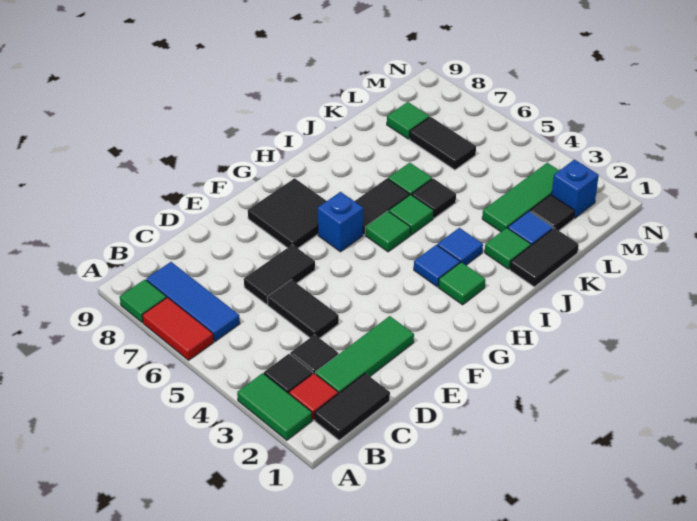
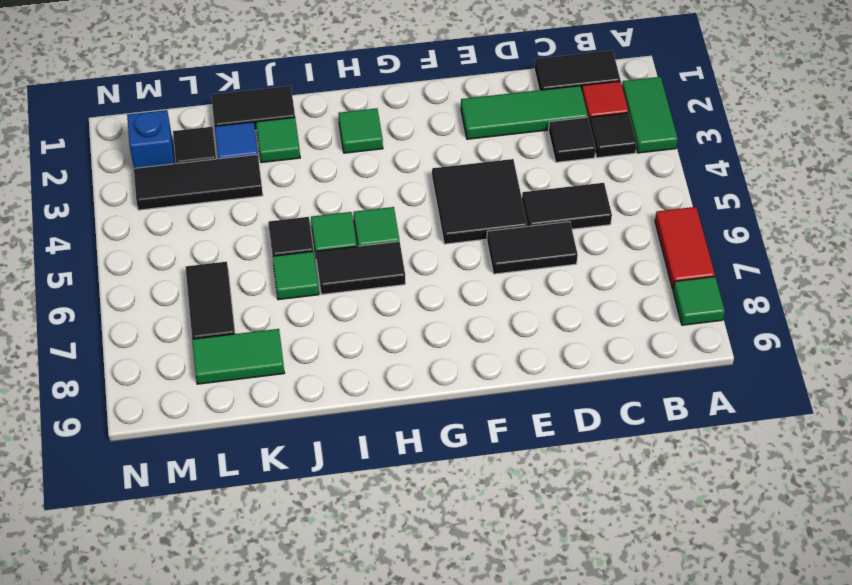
blue 1x3 tile [146,262,240,341] -> none
black 1x2 tile [267,280,339,338] -> black 1x2 tile turned to [522,183,612,229]
black 2x2 tile [248,178,326,248] -> black 2x2 tile moved to [432,159,527,244]
blue 1x1 brick [318,192,363,252] -> none
blue 1x1 tile [414,245,460,287] -> none
blue 1x1 tile [437,228,483,265] -> none
green 1x3 tile [482,163,559,232] -> black 1x3 tile [134,154,263,210]
green 1x1 tile [387,102,429,139] -> green 1x2 tile [192,329,284,384]

